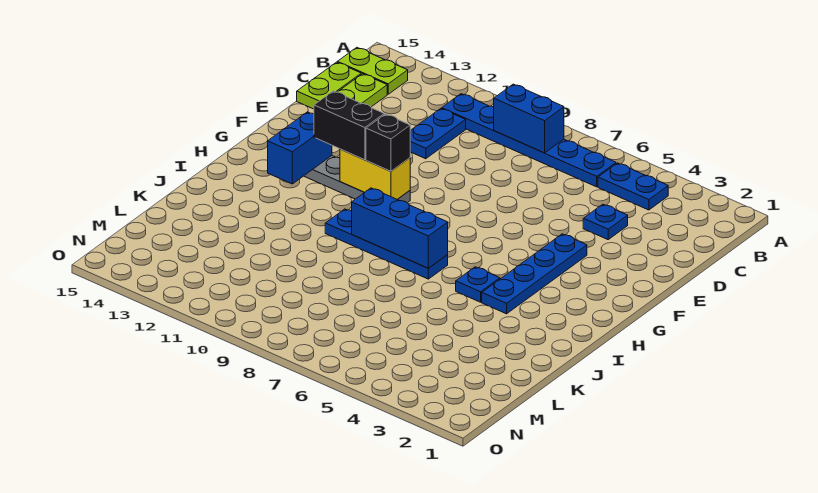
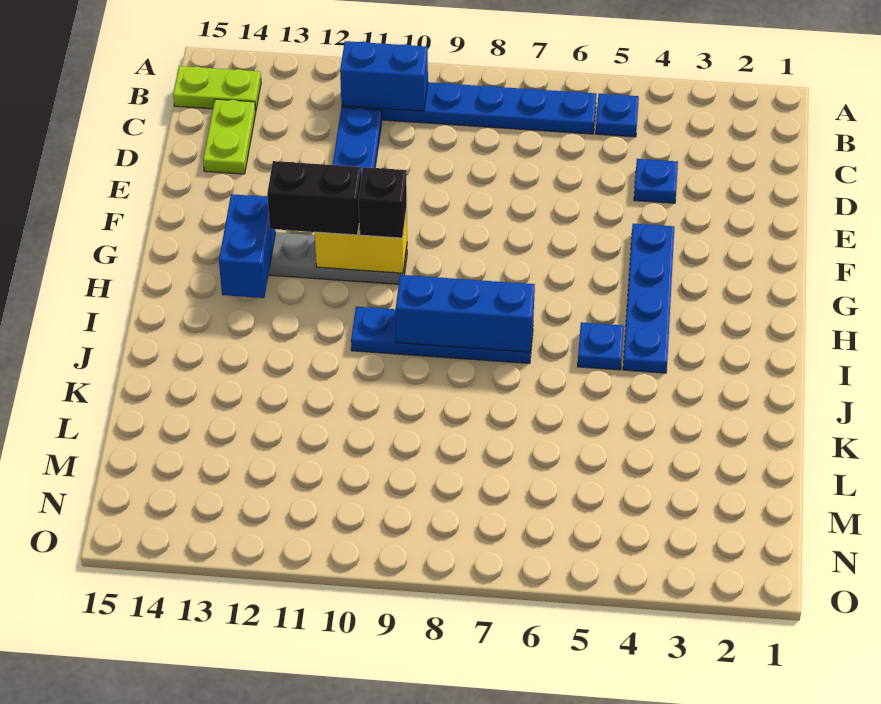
blue 1x2 plate [598,163,668,210] -> blue 1x1 plate [596,94,639,137]
blue 1x2 brick [494,84,564,153] -> blue 1x2 brick moved to [340,41,428,111]
lime 1x2 plate [297,62,361,109] -> none

